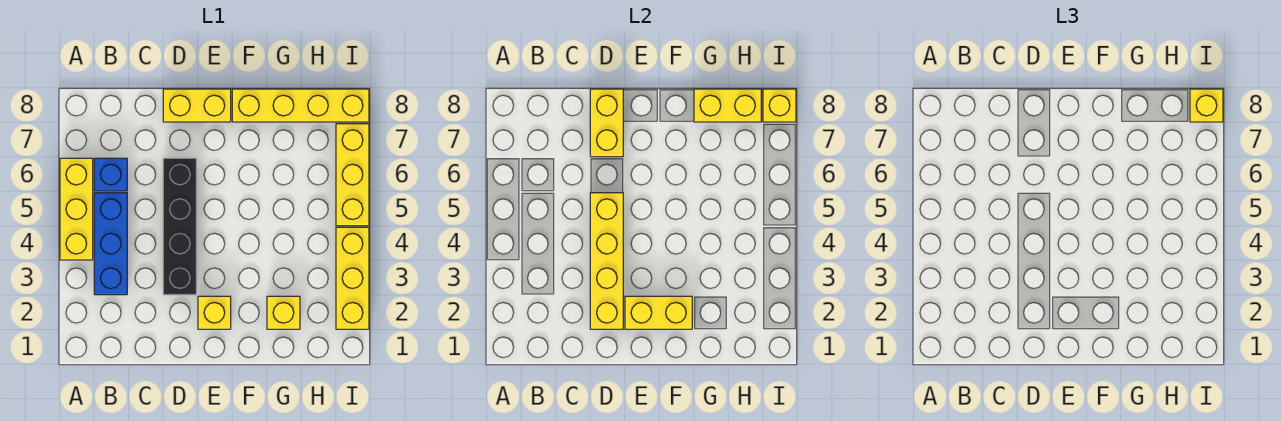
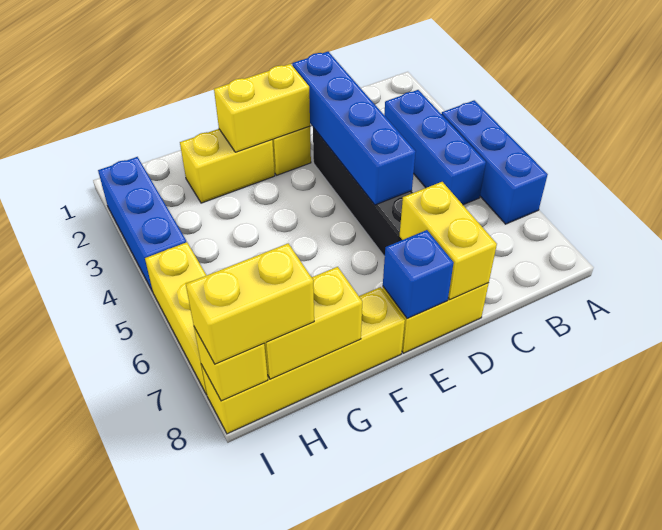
yellow 1x3 brick [60,158,93,260] -> blue 1x3 brick [442,100,548,224]
blue 1x1 brick [94,158,127,191] -> blue 1x1 brick moved to [383,230,454,318]
yellow 1x4 brick [590,193,623,329] -> blue 1x4 brick [292,52,416,205]
yellow 1x1 brick [267,296,300,329] -> yellow 1x2 brick [180,129,275,203]
yellow 1x3 brick [336,227,369,329] -> blue 1x3 brick [98,157,186,292]
yellow 1x1 brick [1190,89,1223,122] -> yellow 1x2 brick [186,244,314,364]

